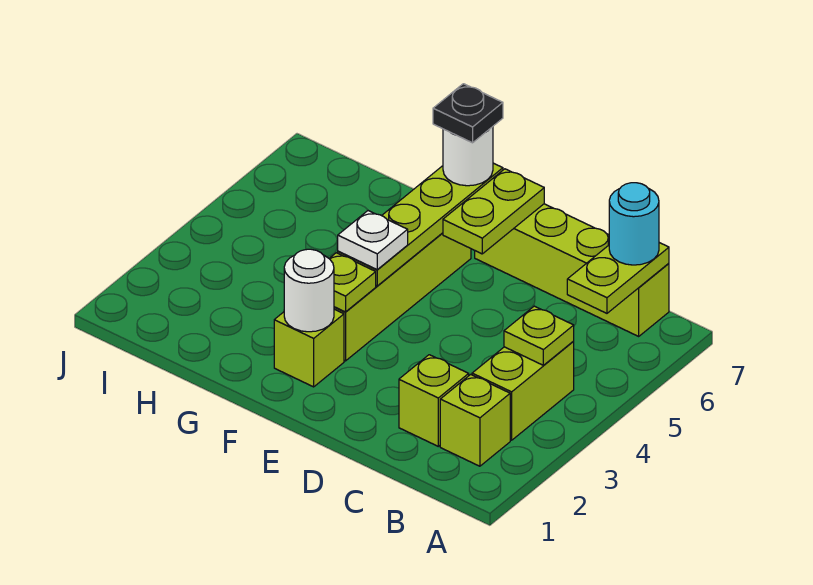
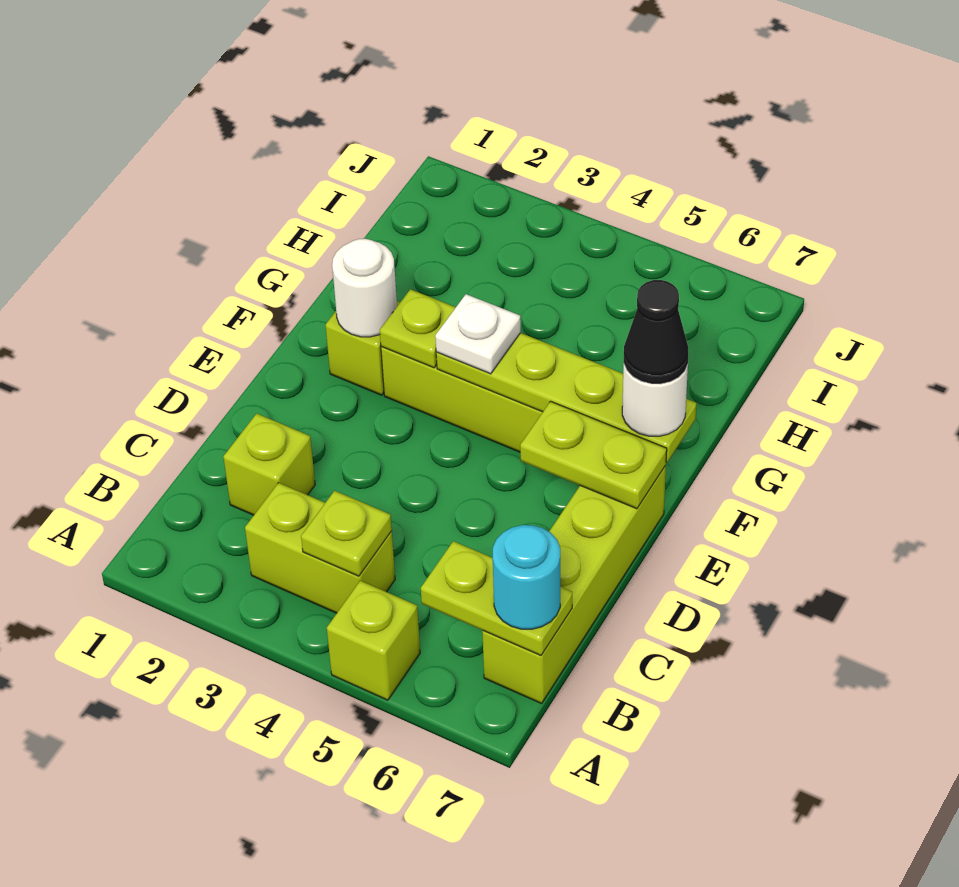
lime 1x1 brick [440,374,510,466] -> lime 1x1 brick moved to [327,581,420,700]
black 1x1 plate [433,84,503,143] -> black 1x1 cone [624,280,688,384]

